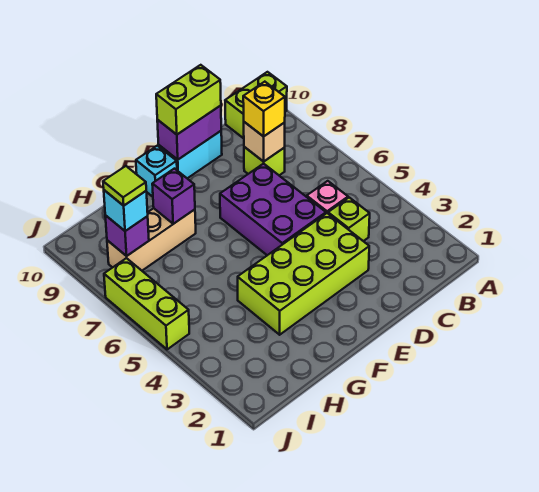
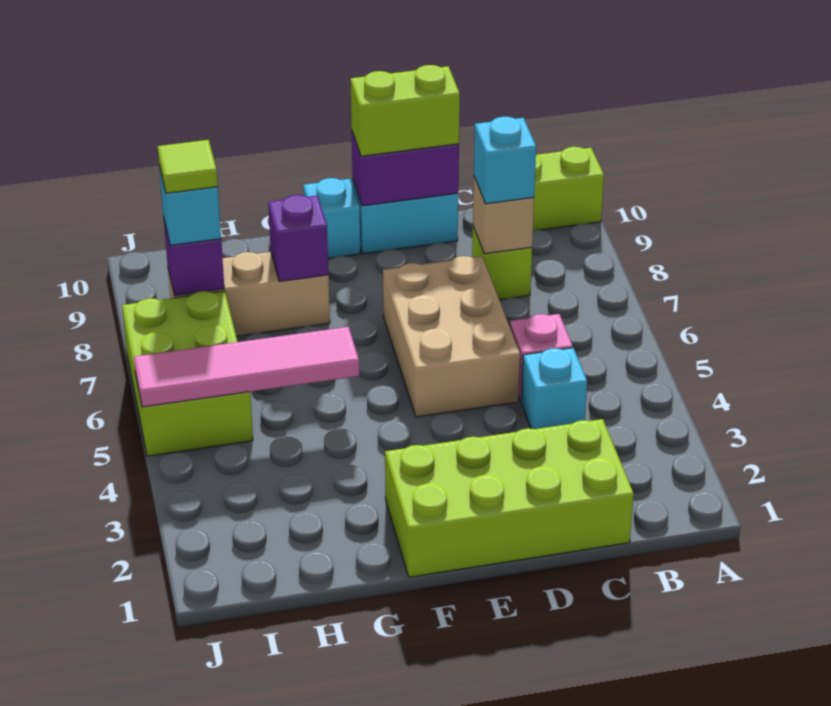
lime 1x1 brick [328,198,370,241] -> cyan 1x1 brick [521,348,587,429]
yellow 1x1 brick [243,82,285,137] -> cyan 1x1 brick [474,117,536,204]
lime 2x4 brick [238,213,369,335] -> lime 2x4 brick moved to [385,419,634,577]
purple 2x3 brick [220,164,326,255] -> tan 2x3 brick [383,256,520,417]
none -> pink 1x4 tile [134,327,359,407]
lime 1x3 brick [104,258,189,349] -> lime 2x3 brick [122,291,253,456]

